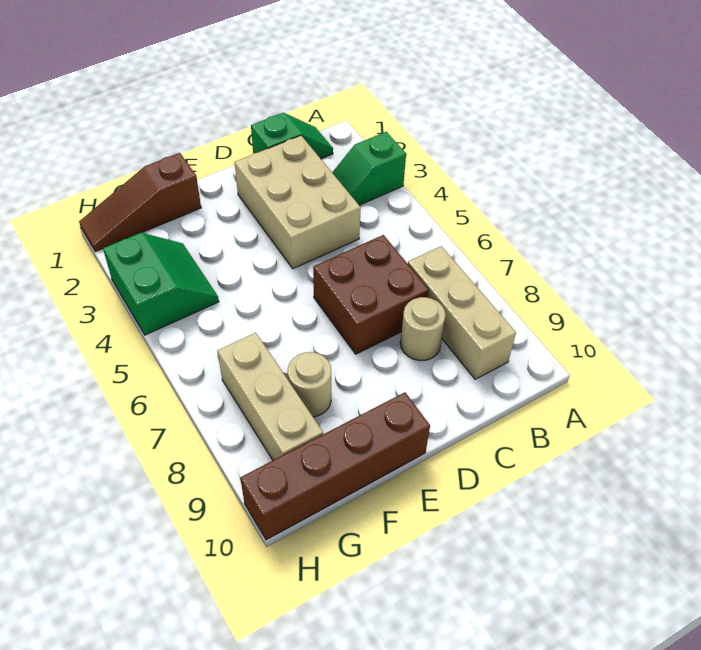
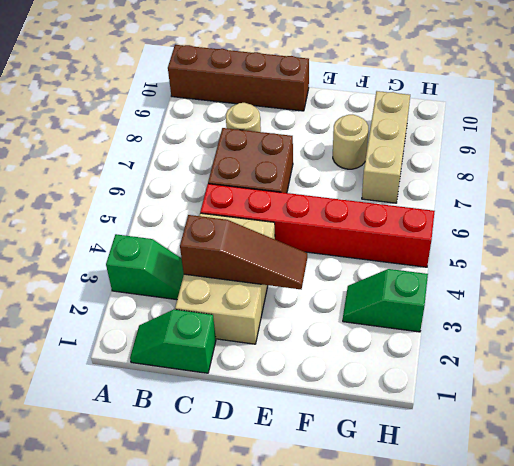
tan 1x3 brick [408,246,516,379] -> none
none -> red 1x6 brick [200,184,435,267]
brown 1x4 brick [240,392,430,540] -> brown 1x4 brick moved to [168,45,309,111]
brown 1x3 slope [79,153,201,252] -> brown 1x3 slope moved to [180,215,307,289]
green 2x2 slope [103,233,219,335] -> green 1x2 slope [343,269,428,332]

